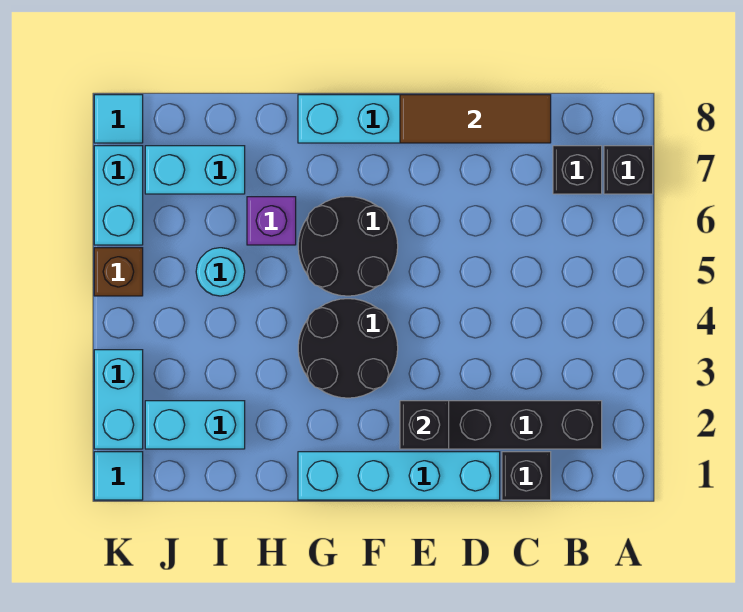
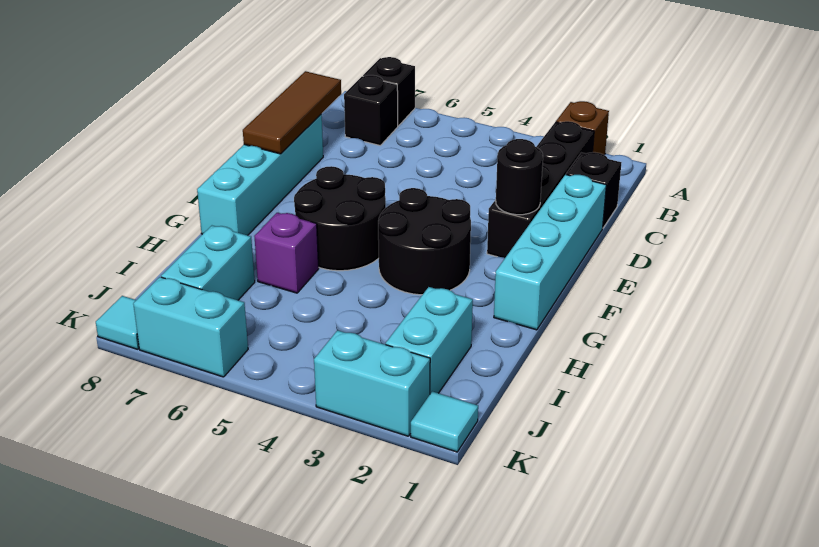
black 1x1 brick [400,401,449,449] -> black 1x1 round brick [496,139,543,215]
cyan 1x1 round brick [196,248,245,296] -> none
brown 1x1 brick [94,248,143,296] -> brown 1x1 brick moved to [556,101,609,155]

